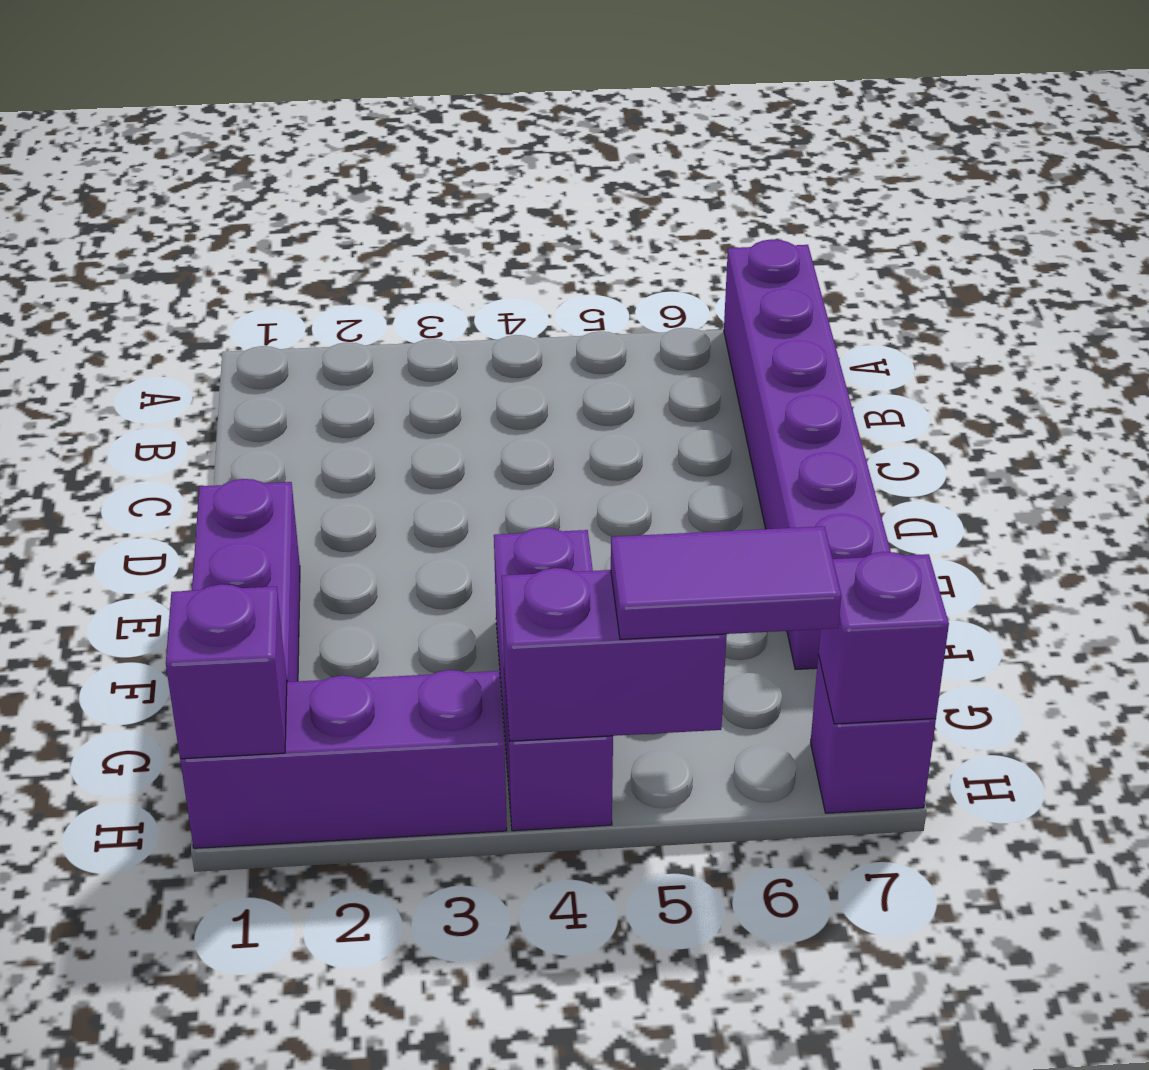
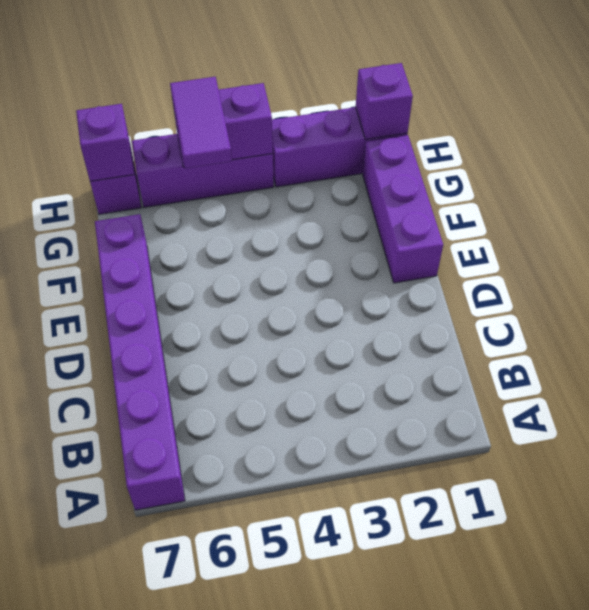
purple 1x3 brick [494,527,613,831] -> purple 1x3 brick turned to [132,134,274,207]
purple 1x2 tile [611,526,841,639] -> purple 1x2 tile turned to [170,77,232,168]

